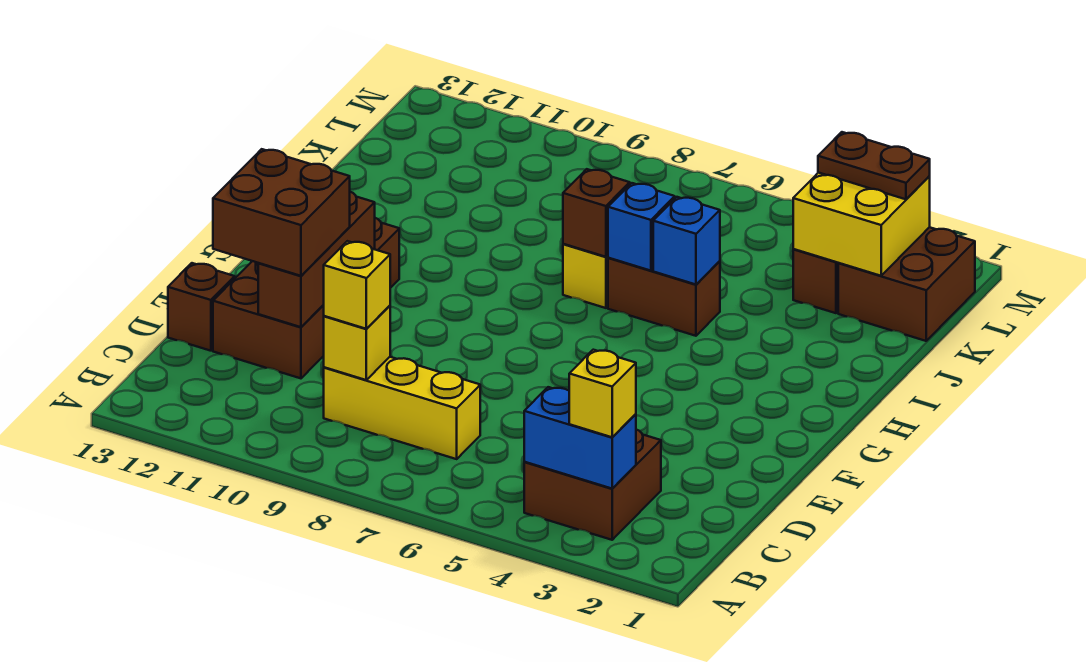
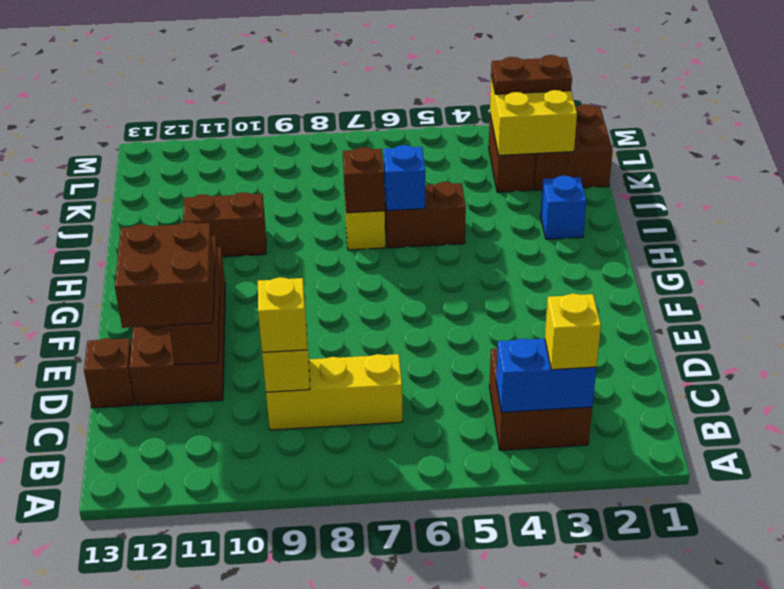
blue 1x1 brick [653,197,720,284] -> blue 1x1 brick moved to [541,176,586,239]
none -> brown 1x2 brick [183,192,266,257]

